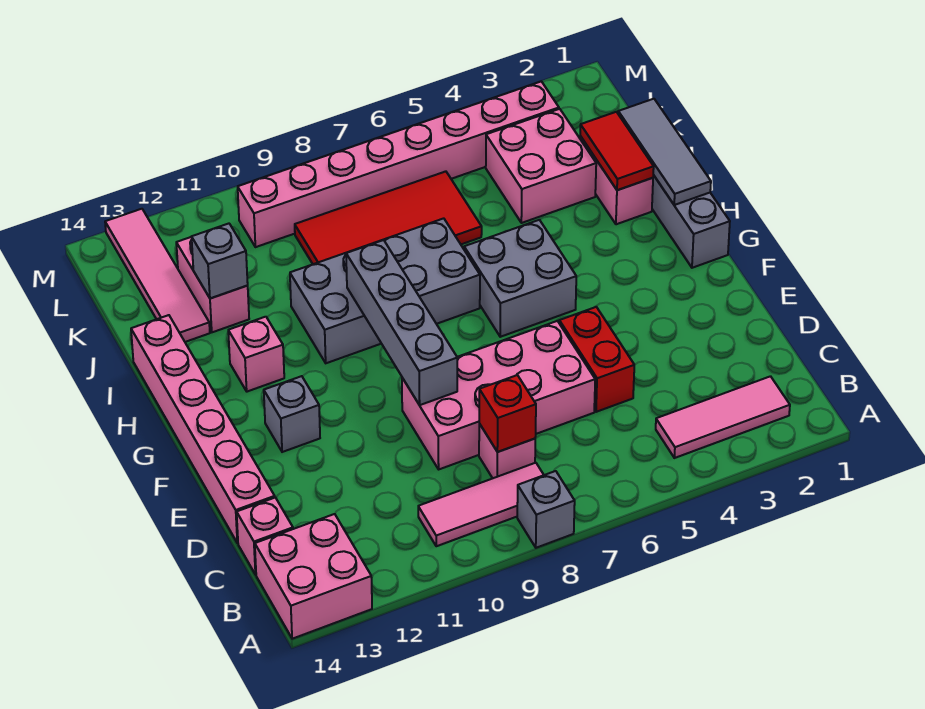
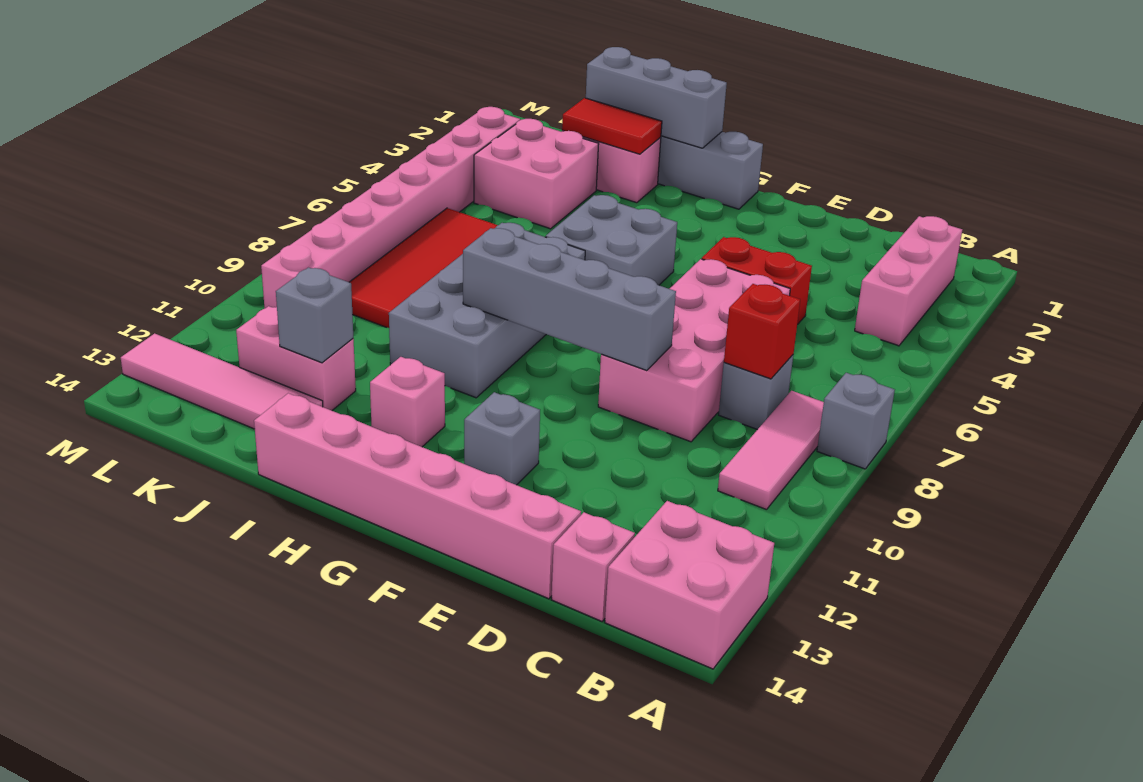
pink 1x3 tile [656,376,790,458] -> pink 1x3 brick [855,216,962,346]
pink 1x1 brick [479,424,535,478] -> grey 1x1 brick [719,355,793,430]
grey 1x3 tile [618,99,711,205] -> grey 1x3 brick [586,47,727,148]

